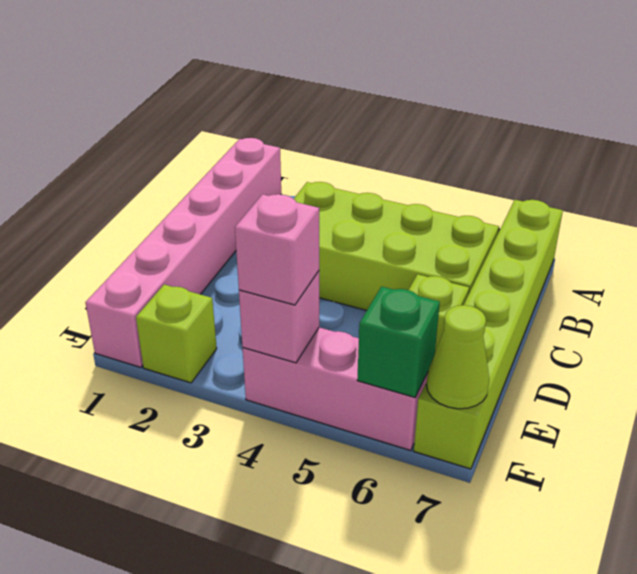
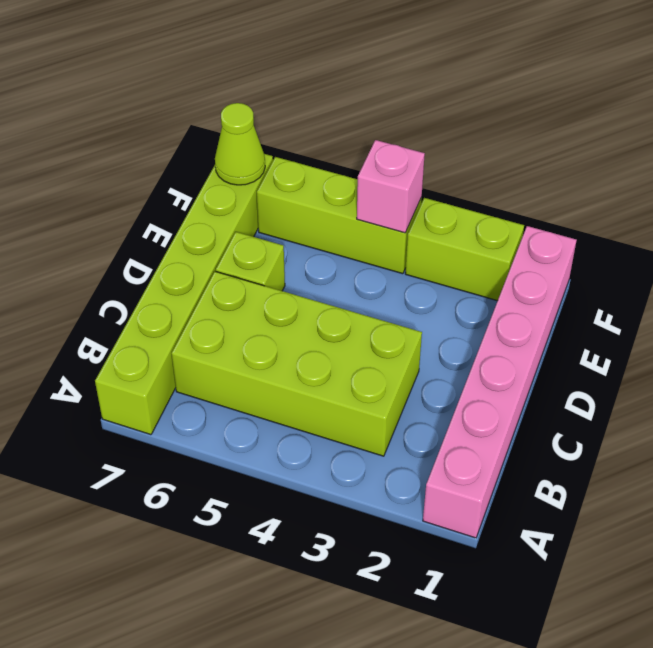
lime 1x1 brick [136,285,217,383] -> lime 1x2 brick [405,198,524,301]
pink 1x3 brick [243,327,428,451] -> lime 1x3 brick [257,157,422,274]
pink 1x1 brick [235,194,319,305] -> none
green 1x1 brick [357,287,440,397] -> none

